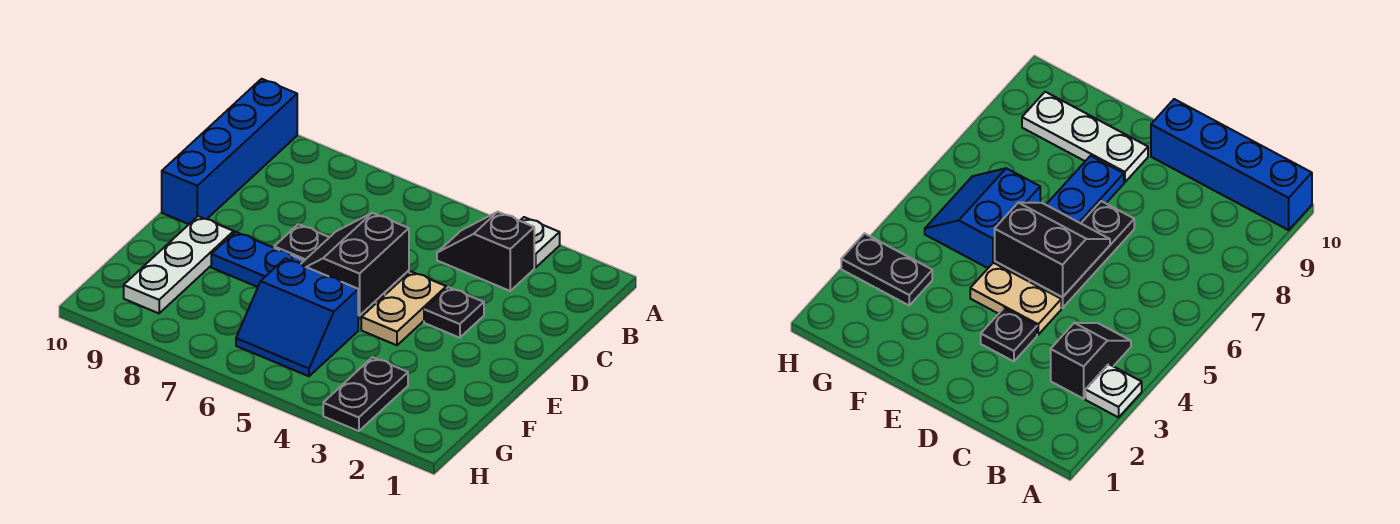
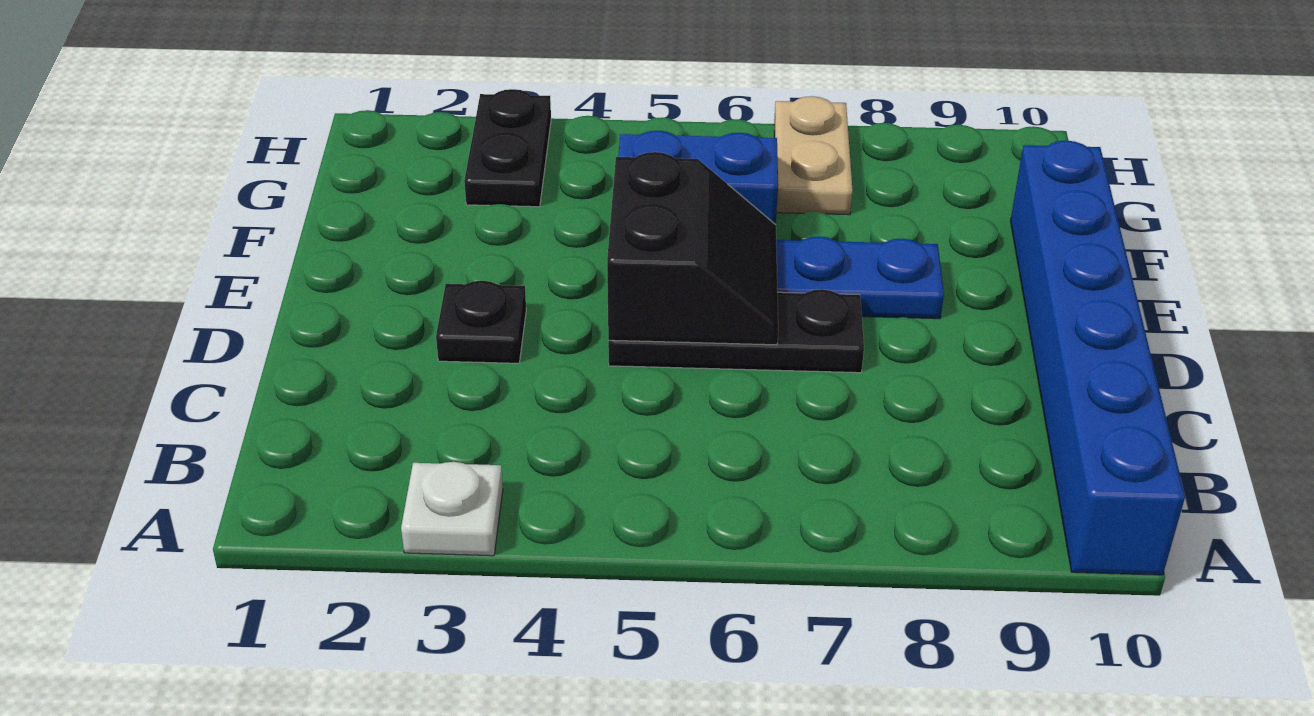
blue 1x4 brick [162,79,297,224] -> blue 1x6 brick [1010,140,1185,575]
black 1x2 slope [437,212,534,291] -> none
tan 1x2 plate [361,271,446,345] -> tan 1x2 plate moved to [774,96,853,215]
white 1x3 plate [124,216,234,313] -> none

